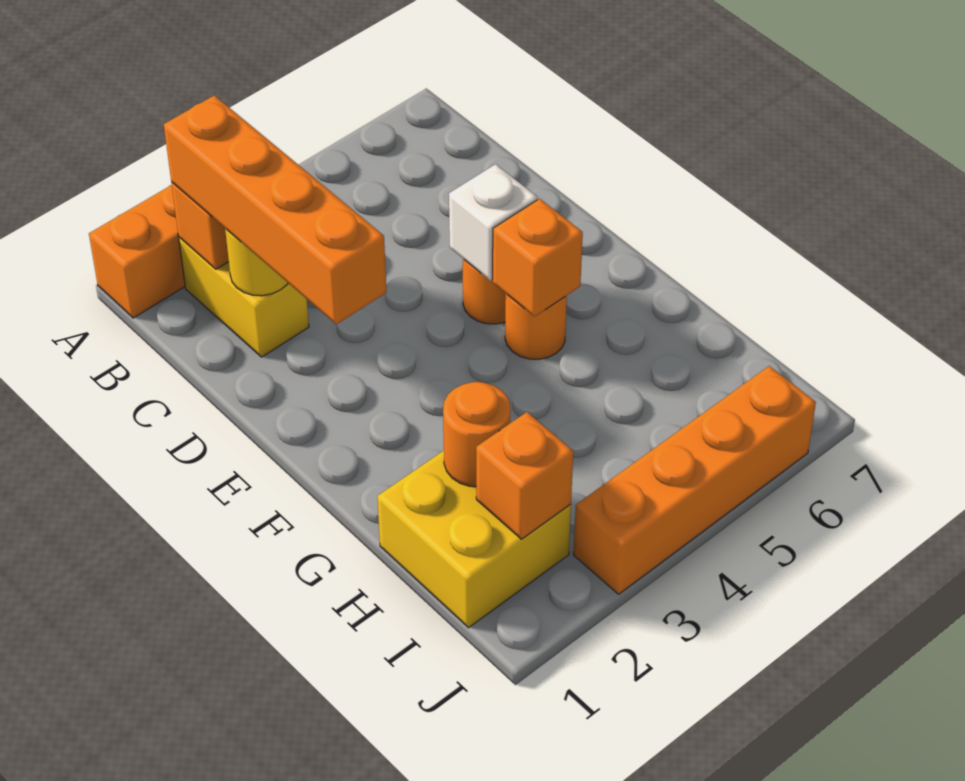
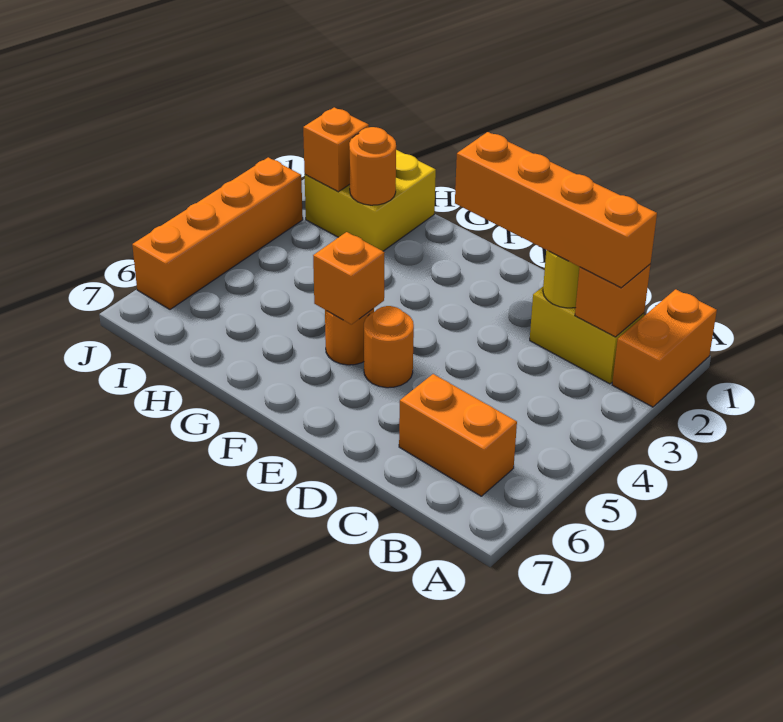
none -> orange 1x2 brick [399,374,517,496]
white 1x1 brick [449,164,538,281] -> none

